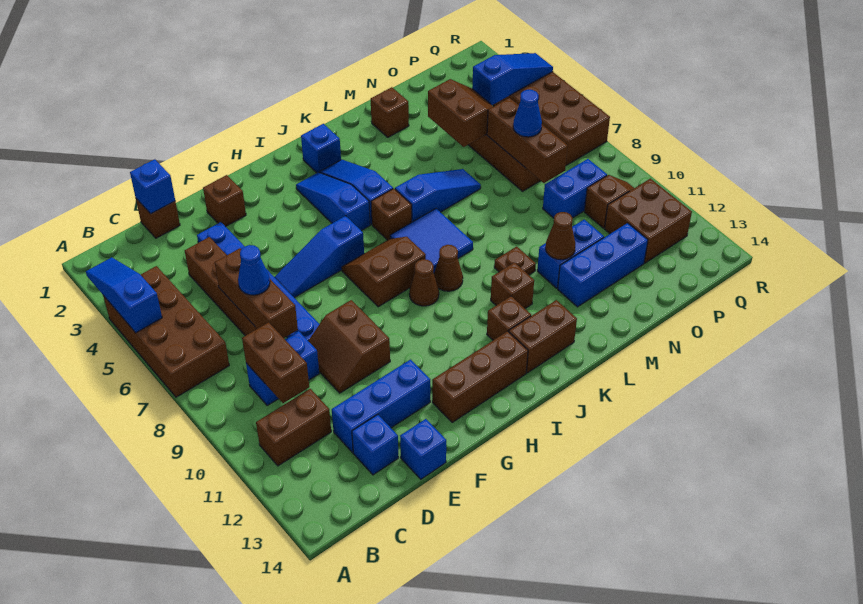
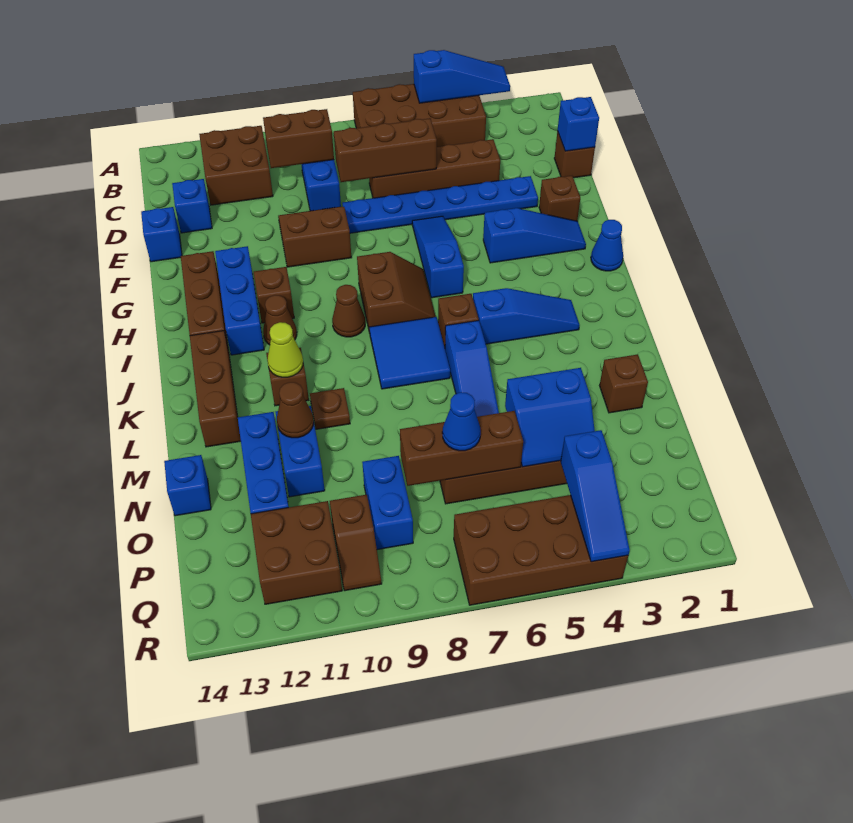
brown 1x2 brick [256,389,331,466] -> brown 2x2 brick [199,126,273,205]
blue 1x1 cone [238,245,270,295] -> blue 1x1 cone moved to [591,220,623,271]
blue 1x3 brick [332,360,430,453] -> blue 1x3 brick moved to [215,246,264,355]
blue 1x3 slope [296,172,370,231] -> blue 1x3 slope moved to [483,208,586,263]
blue 1x1 brick [301,124,341,173] -> blue 1x1 brick moved to [164,455,211,516]
brown 1x1 cone [434,245,463,291] -> brown 1x1 cone moved to [263,295,297,345]
brown 1x1 brick [487,296,531,340] -> brown 1x1 brick moved to [254,267,294,323]
brown 1x2 brick [509,300,577,373] -> brown 1x3 brick [190,331,241,447]
none -> lime 1x1 cone [268,322,303,377]
brown 2x2 slope [428,79,494,147] -> blue 2x2 slope [505,368,595,467]

